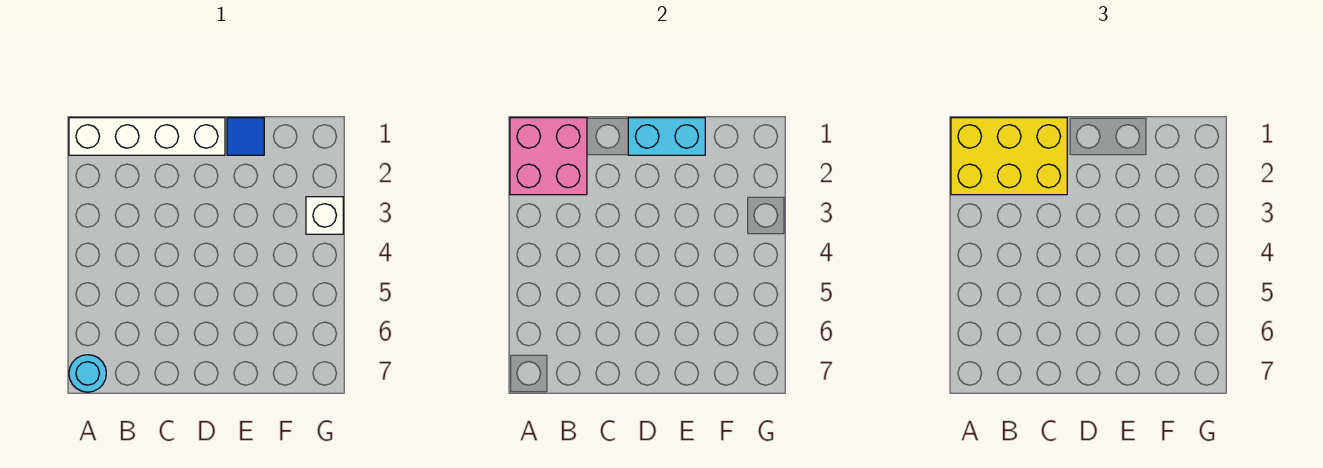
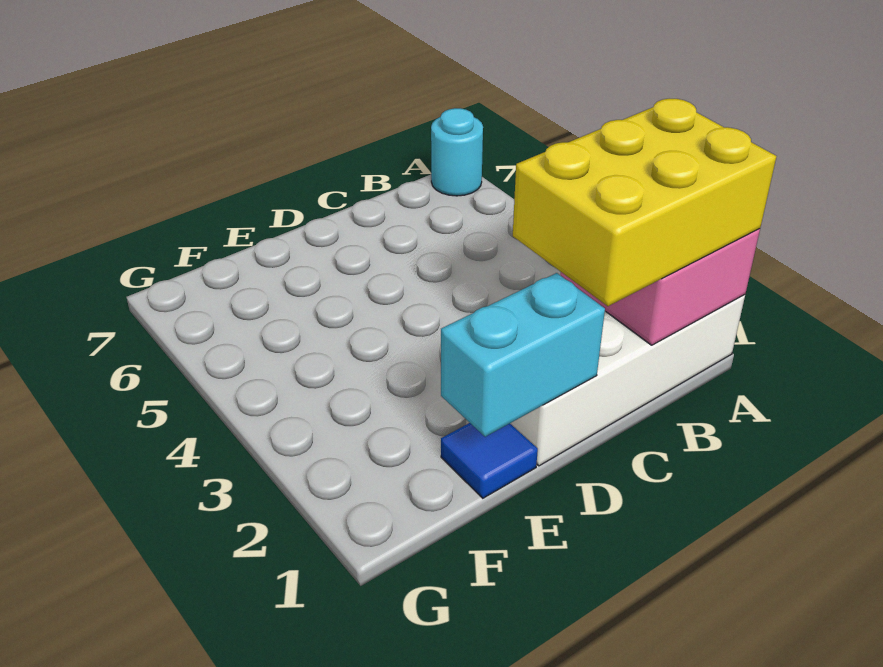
white 1x1 brick [306,197,343,234] -> none

